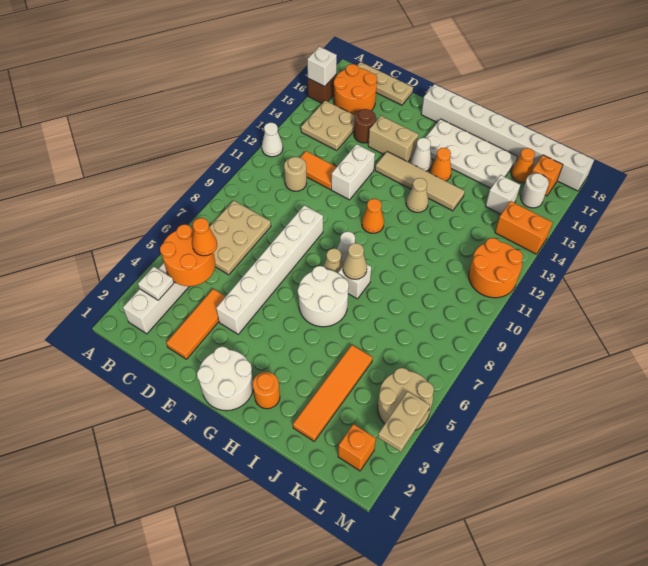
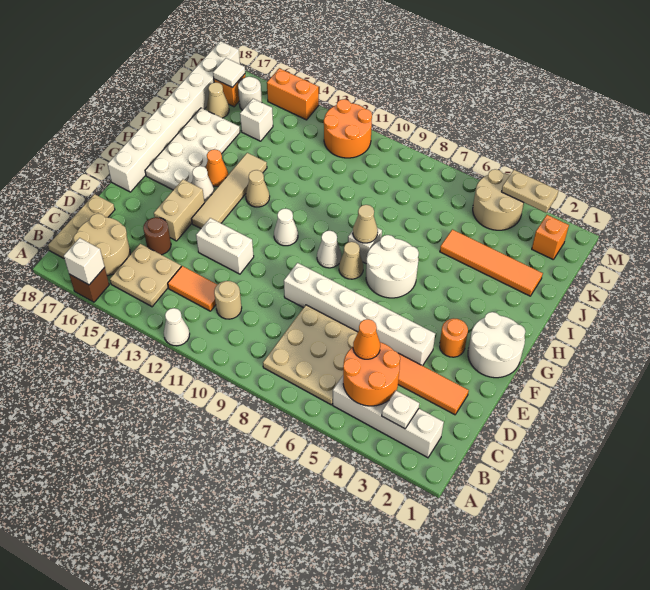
tan 2x3 plate [209,201,271,275] -> tan 3x3 plate [263,305,358,405]
orange 2x2 round brick [334,64,377,115] -> tan 2x2 round brick [74,214,130,276]
orange 1x2 tile [300,151,336,189] -> orange 1x2 tile turned to [168,266,217,311]
orange 1x1 cone [362,199,384,233] -> white 1x1 cone [274,209,298,246]
orange 1x1 round brick [253,372,280,409] -> orange 1x1 round brick moved to [440,318,468,357]
orange 1x1 cone [511,148,535,183] -> tan 1x1 cone [206,82,229,118]
orange 1x2 brick [495,201,553,254] -> orange 1x2 brick turned to [267,68,319,120]
none -> white 1x1 tile [213,58,245,88]

